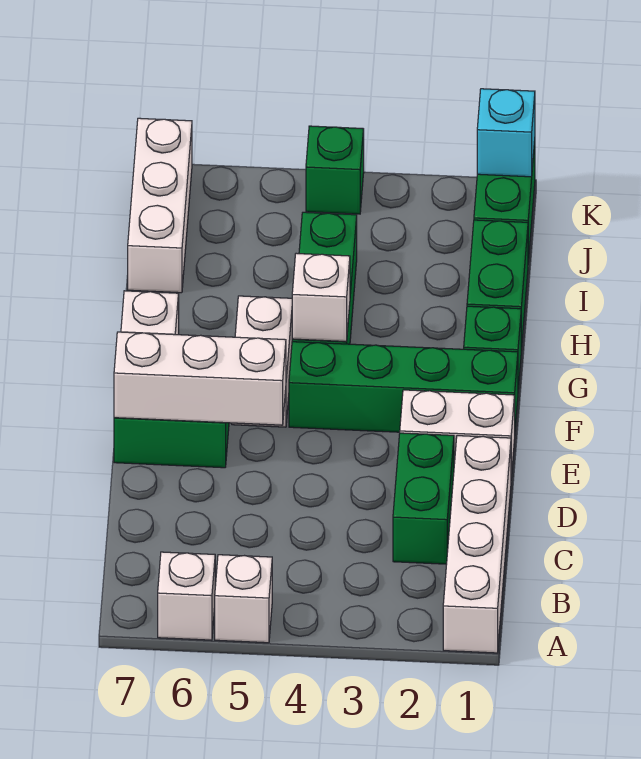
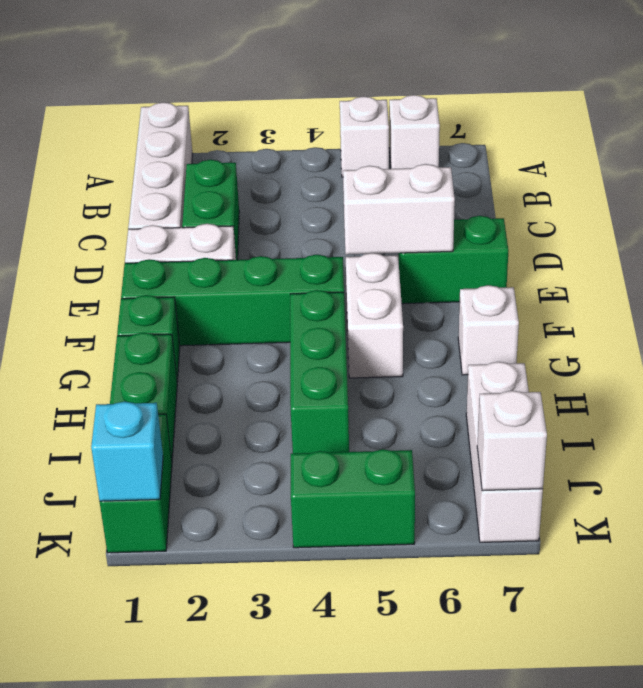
white 1x3 brick [114,332,286,425] -> white 1x2 brick [343,164,455,255]
white 1x1 brick [292,253,350,342] -> white 1x1 brick moved to [477,391,547,491]
green 1x1 brick [306,126,364,214] -> green 1x2 brick [291,449,415,548]

